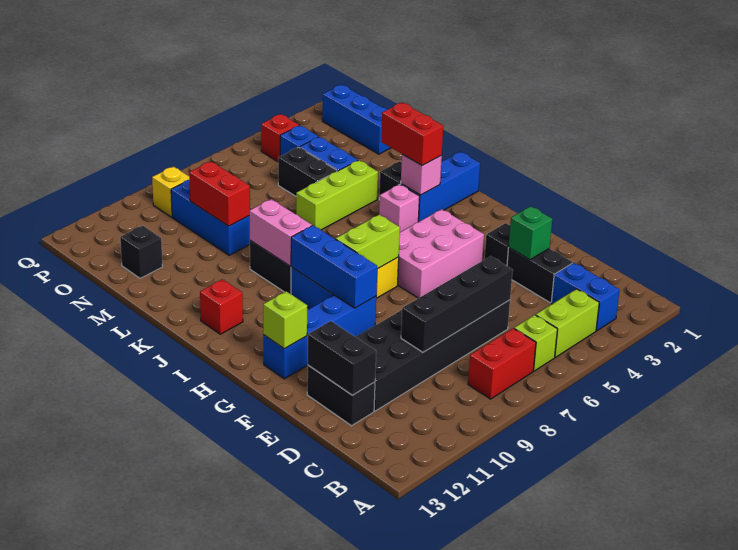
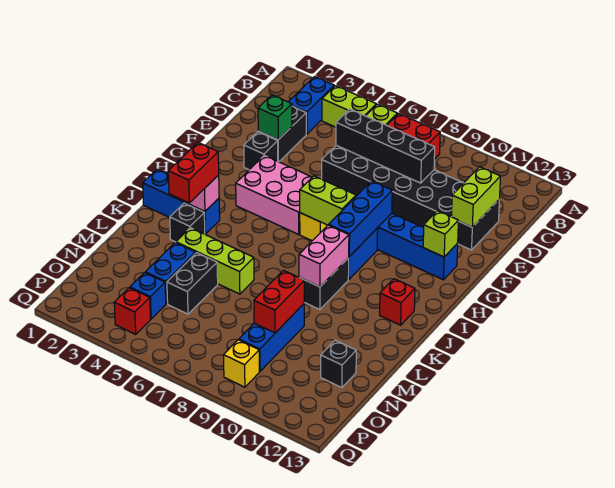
black 1x2 brick [308,321,376,395] -> lime 1x2 brick [452,167,500,227]
pink 1x1 brick [379,184,420,232] -> none
blue 1x3 brick [322,85,391,154] -> none

